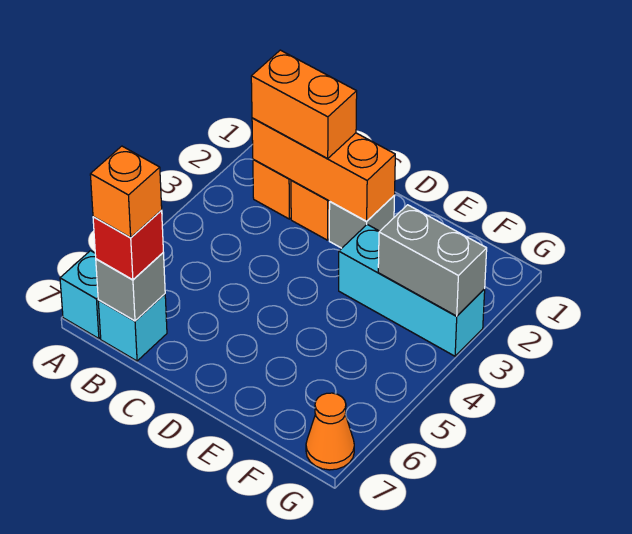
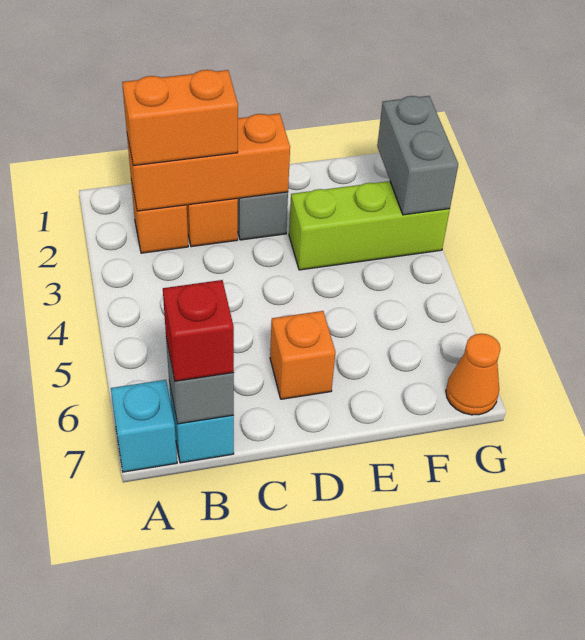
orange 1x1 brick [90,146,162,238] -> orange 1x1 brick moved to [270,311,335,399]
cyan 1x3 brick [339,224,485,356] -> lime 1x3 brick [289,181,450,270]
grey 1x2 brick [378,205,487,316] -> grey 1x2 brick turned to [377,96,458,215]

